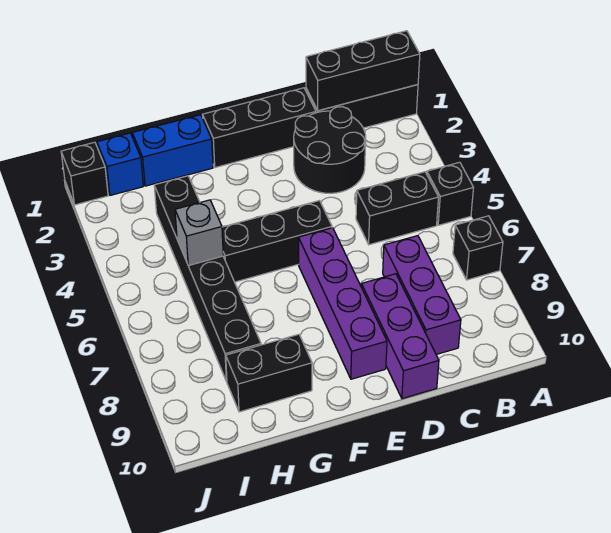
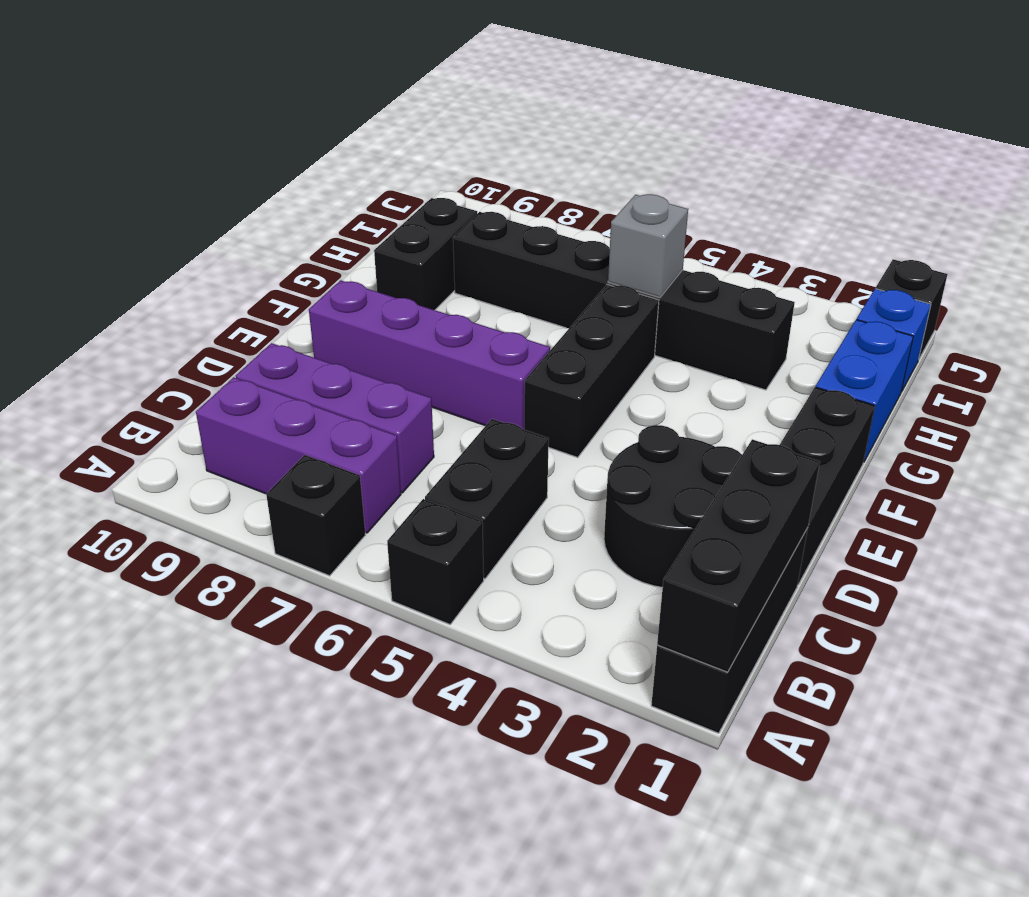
purple 1x3 brick [361,274,439,399] -> purple 1x3 brick moved to [196,377,401,533]

